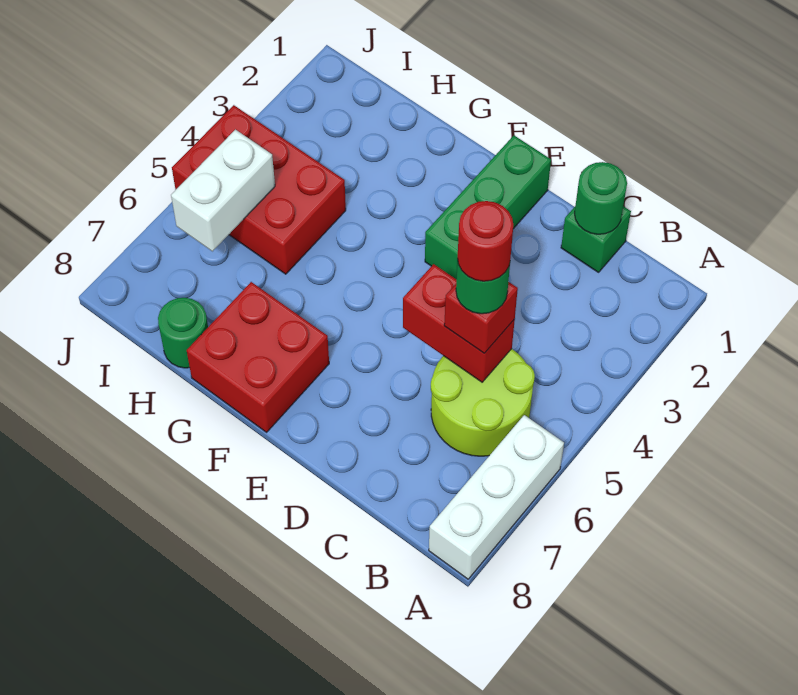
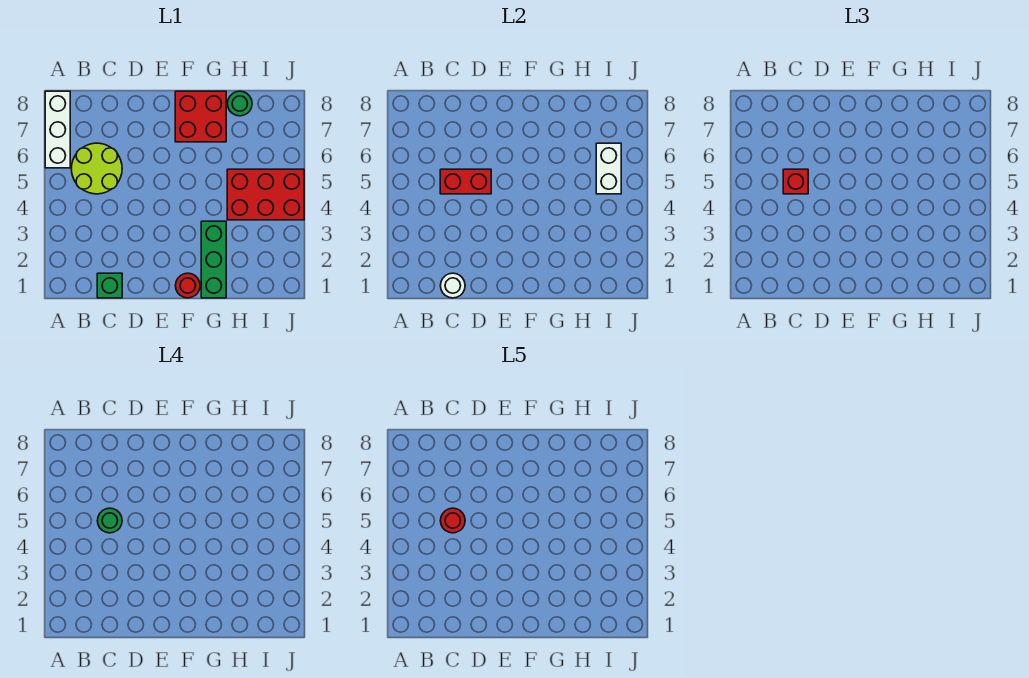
green 1x1 round brick [574,162,627,234] -> white 1x1 round brick [440,273,465,298]
green 1x3 brick [425,136,551,279] -> green 1x3 brick moved to [201,221,226,298]
none -> red 1x1 round brick [175,273,200,298]

